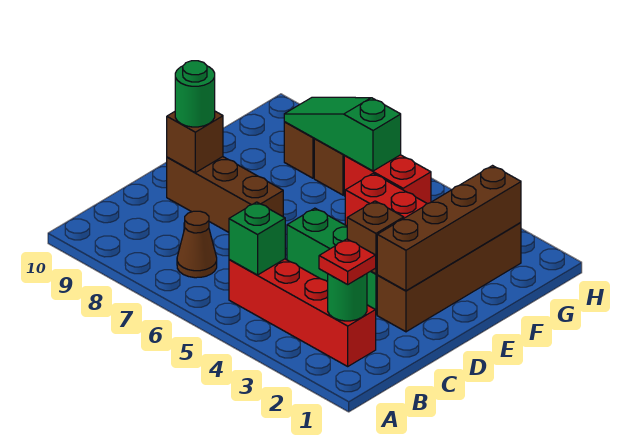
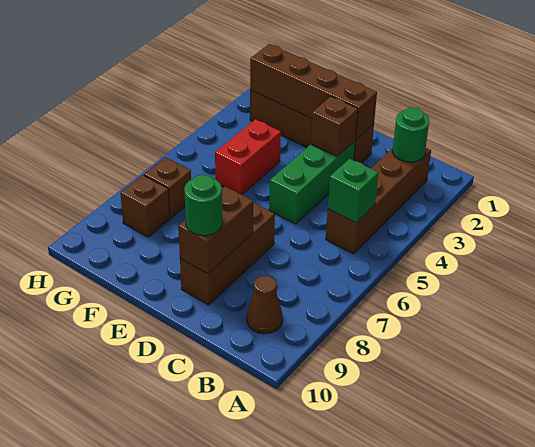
red 1x4 brick [229,259,376,366] -> brown 1x4 brick [326,148,431,254]
red 1x1 plate [319,239,376,284] -> none
brown 1x1 cone [177,211,217,278] -> brown 1x1 cone moved to [247,275,283,334]
brown 1x1 brick [167,111,223,173] -> brown 1x2 brick [178,186,253,274]
red 1x2 brick [344,155,431,204] -> none
green 1x3 slope [284,97,401,171] -> none

